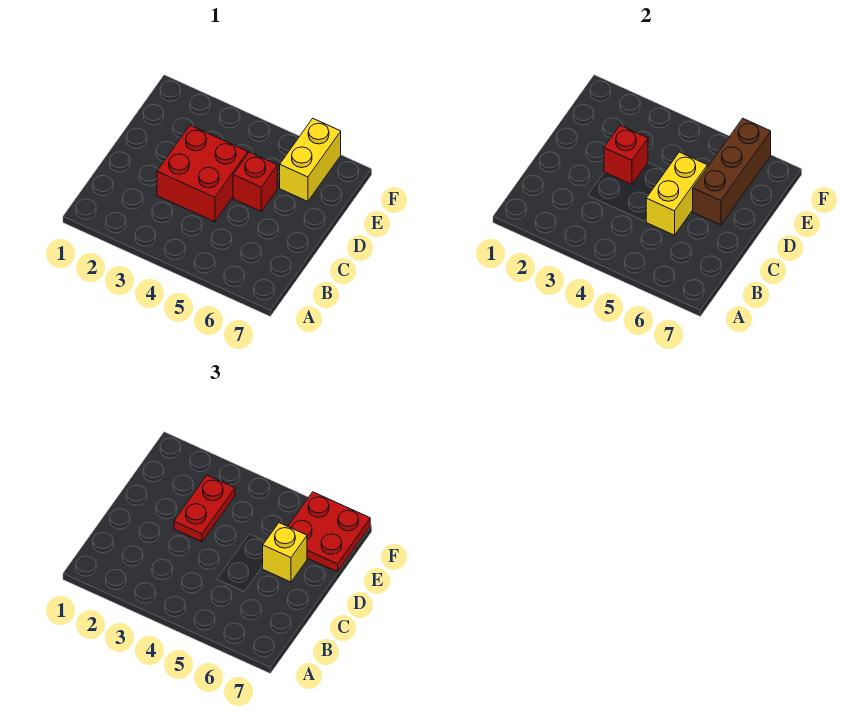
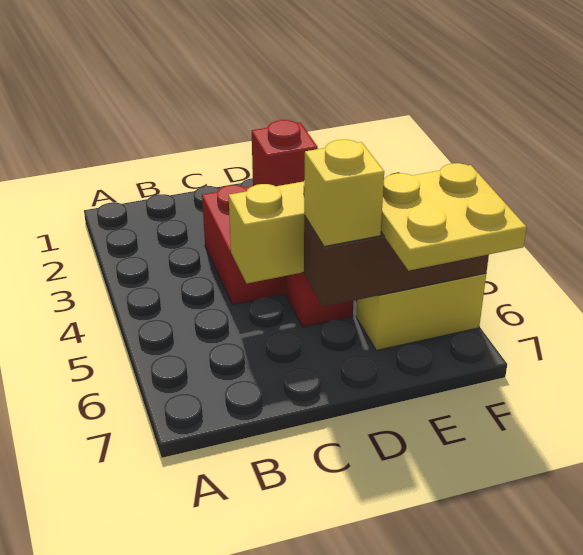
red 1x2 plate [174,475,235,542] -> none
red 2x2 plate [288,492,370,572] -> yellow 2x2 plate [381,163,527,271]

